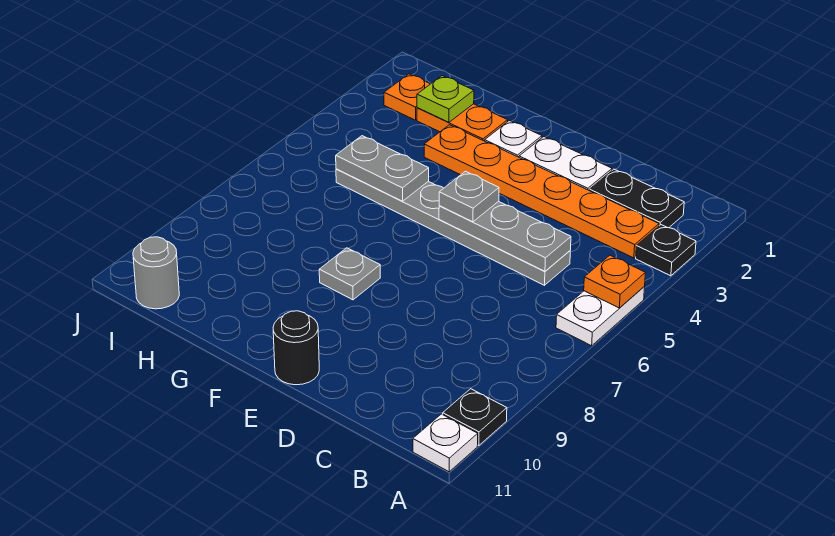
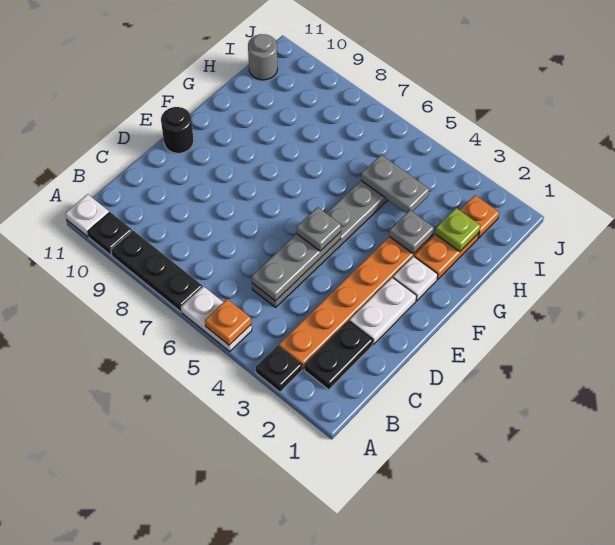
none -> black 1x3 plate [111,230,203,312]
grey 1x1 plate [319,248,380,300] -> grey 1x1 plate moved to [389,210,434,254]
grey 1x2 plate [336,136,429,201] -> grey 1x2 plate turned to [361,155,429,213]

